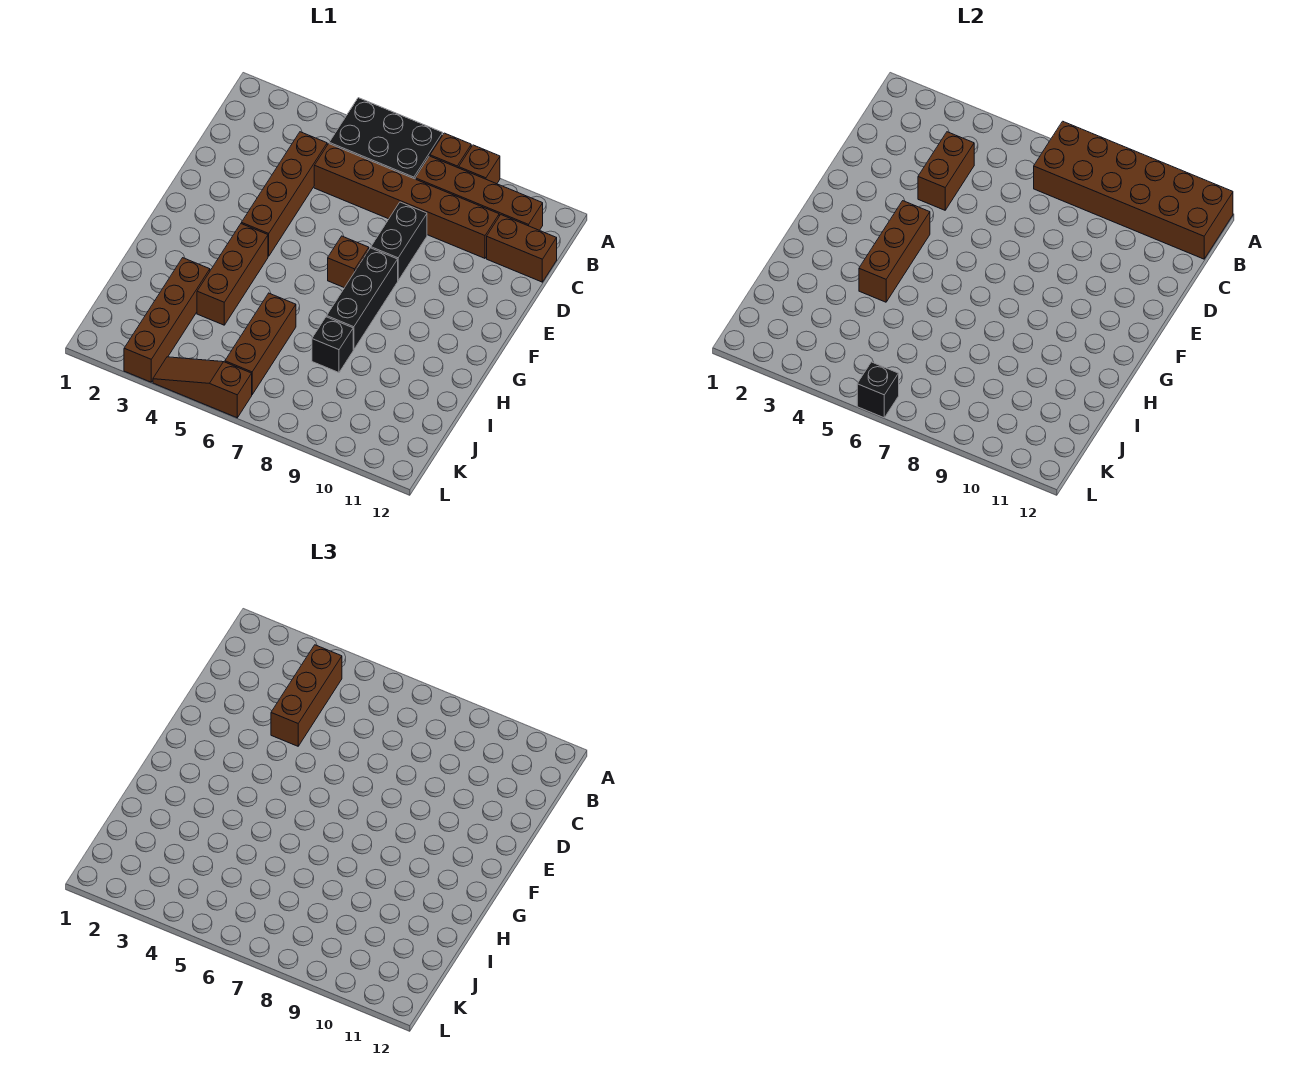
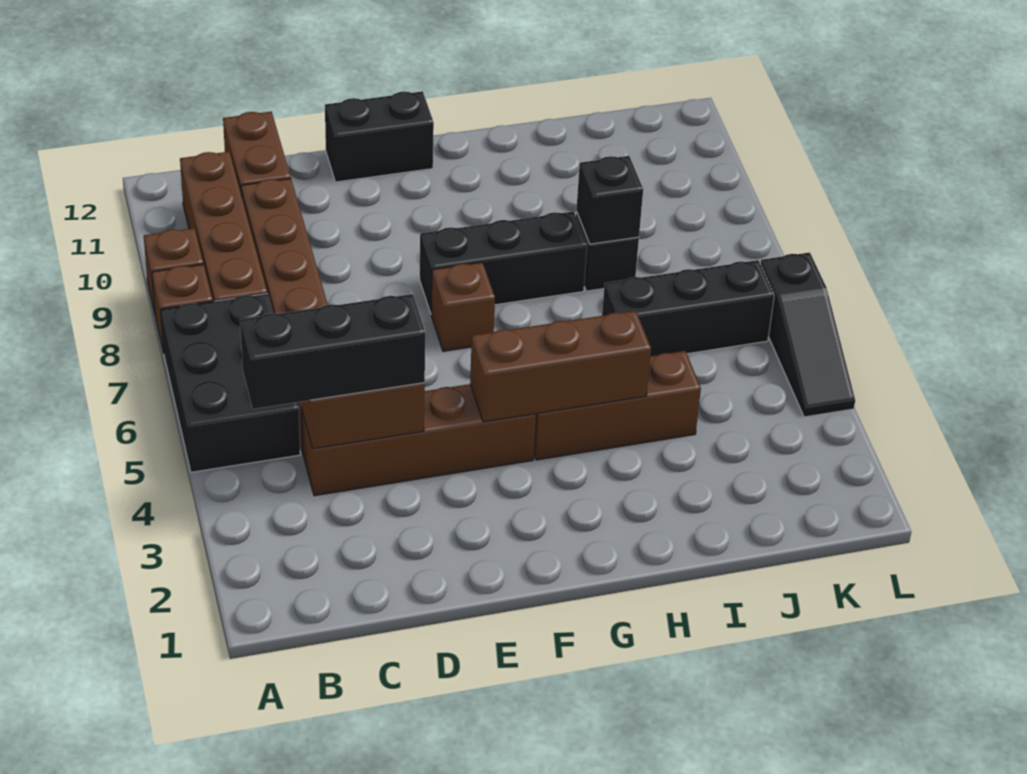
brown 2x6 brick [1034,121,1233,259] -> none
brown 1x3 brick [271,645,342,746] -> black 1x3 brick [240,294,425,409]
black 1x2 brick [371,202,427,280] -> black 1x2 brick moved to [325,91,434,182]
brown 1x4 brick [124,258,210,382] -> none
brown 1x3 brick [225,293,296,394] -> black 1x3 brick [602,260,774,356]
brown 1x3 slope [153,357,252,418] -> black 1x3 slope [761,252,855,417]
black 1x1 brick [857,362,899,418] -> black 1x1 brick moved to [576,156,643,244]

